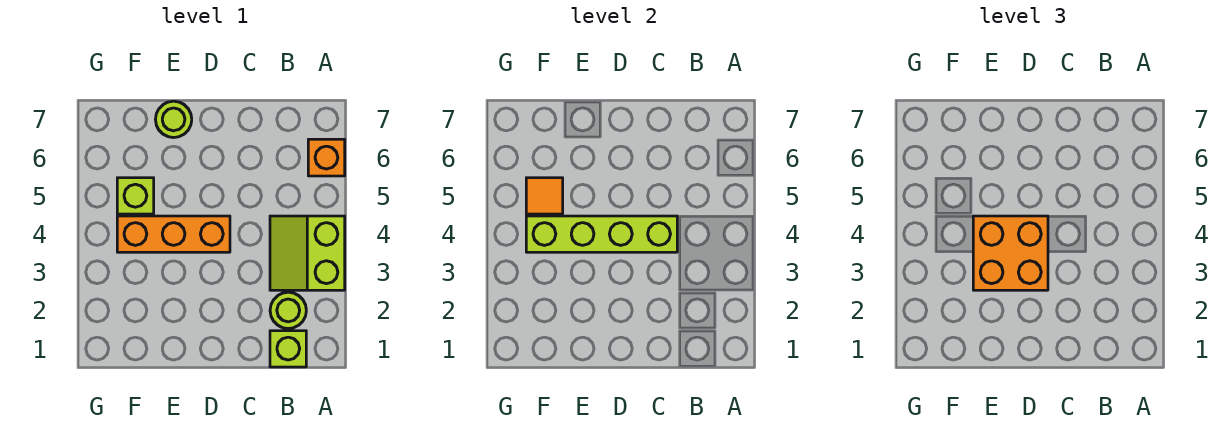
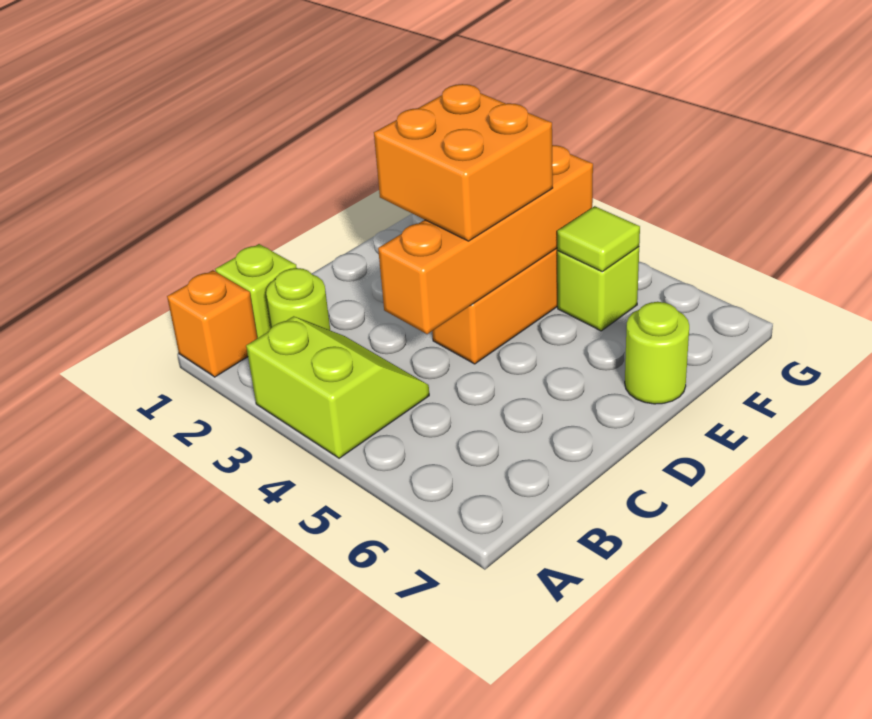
orange 1x1 brick [308,139,345,176] -> orange 1x1 brick moved to [167,270,257,377]
lime 1x4 brick [526,216,677,252] -> orange 1x4 brick [378,145,593,334]
orange 1x1 tile [526,178,563,214] -> lime 1x1 tile [557,206,640,272]

